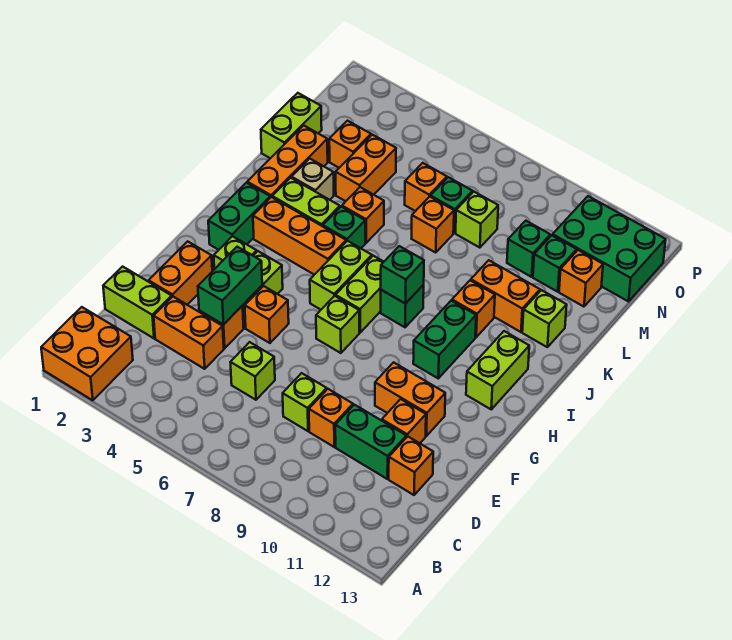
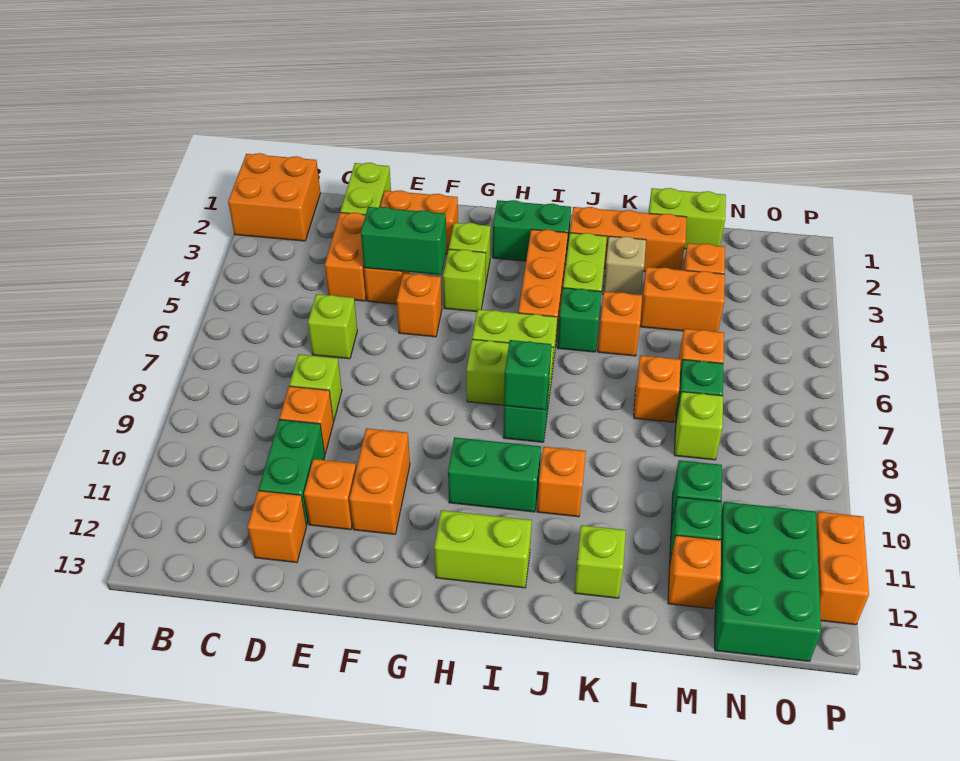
lime 1x1 brick [316,296,359,353] -> none
orange 1x2 brick [471,260,540,332] -> orange 1x2 brick moved to [816,512,869,625]

